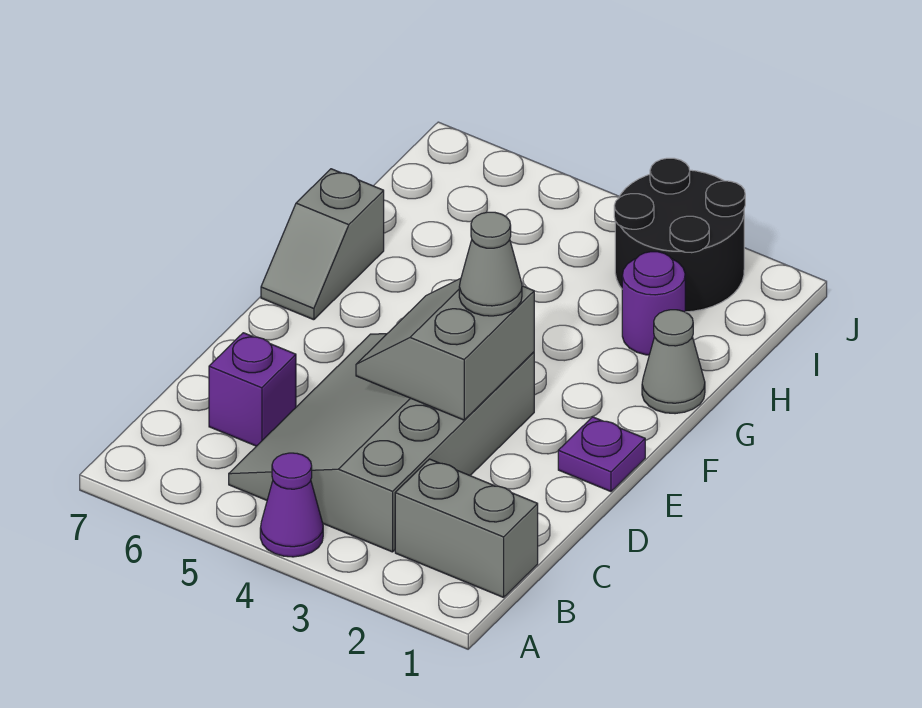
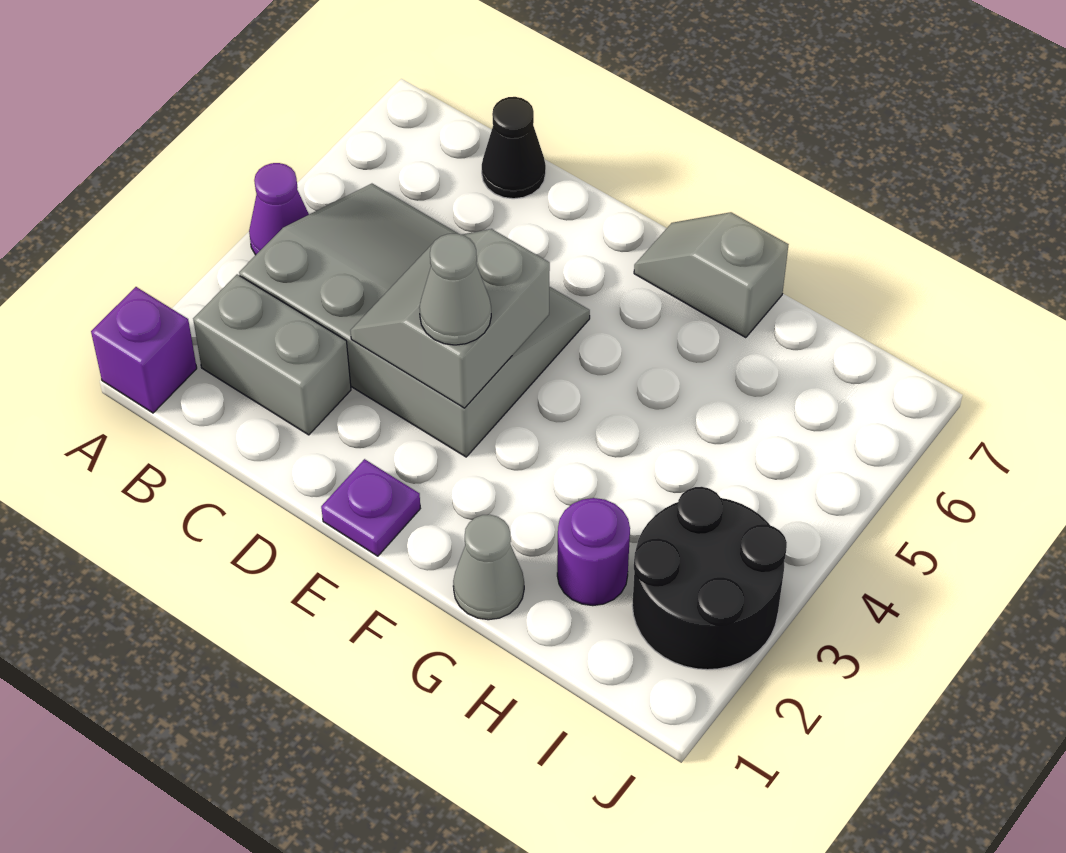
grey 1x2 brick [395,459,538,597] -> grey 1x2 brick turned to [193,274,351,435]
purple 1x1 brick [209,333,296,446] -> purple 1x1 brick moved to [91,287,197,413]
none -> black 1x1 cone [482,97,546,199]
grey 2x2 slope [356,278,534,420] -> grey 2x2 slope turned to [350,229,550,408]

